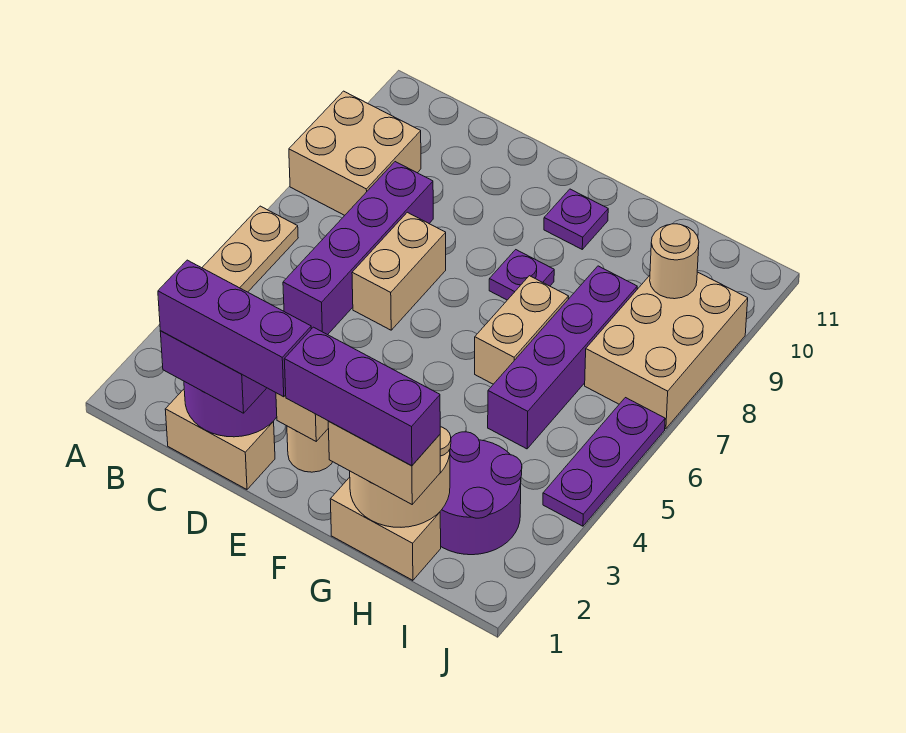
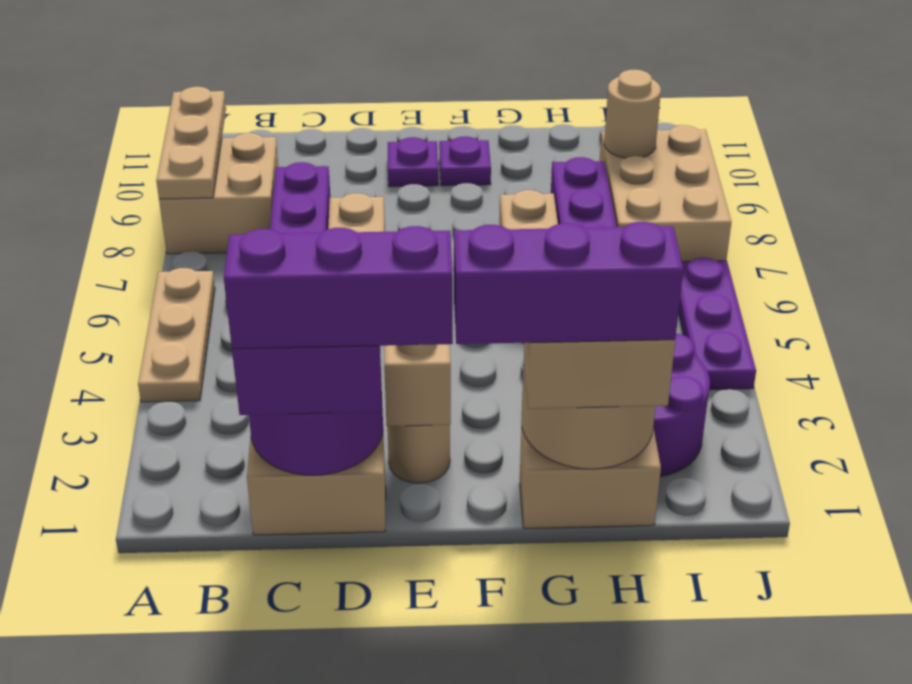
none -> tan 1x3 plate [156,87,226,199]
purple 1x1 plate [489,250,554,300] -> purple 1x1 plate moved to [388,137,438,187]

